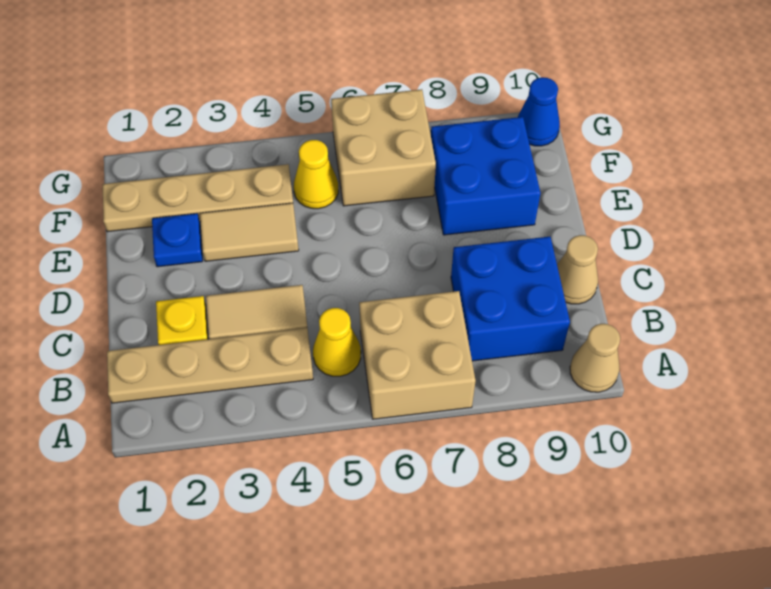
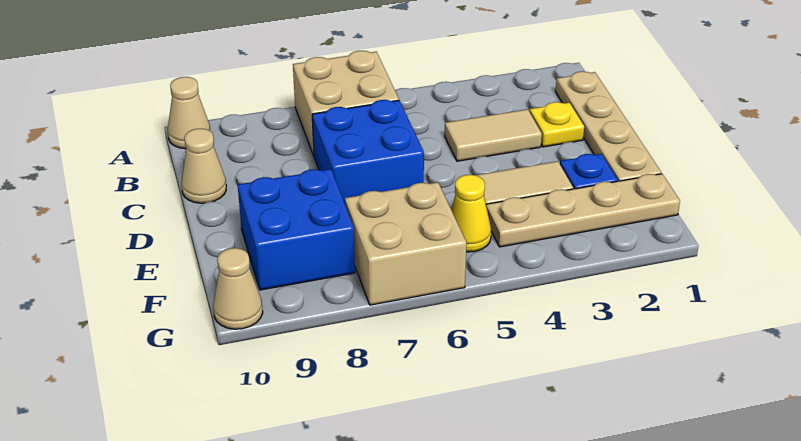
tan 1x4 plate [107,328,313,403] -> tan 1x4 plate turned to [556,71,661,181]
yellow 1x1 cone [313,308,361,376] -> none
blue 2x2 brick [451,236,570,361] -> blue 2x2 brick moved to [312,100,424,203]
blue 1x1 cone [518,77,560,146] -> tan 1x1 cone [213,248,263,329]

